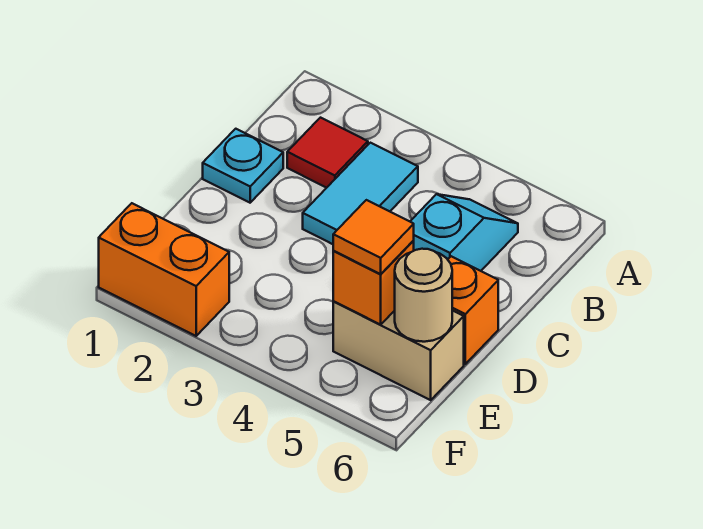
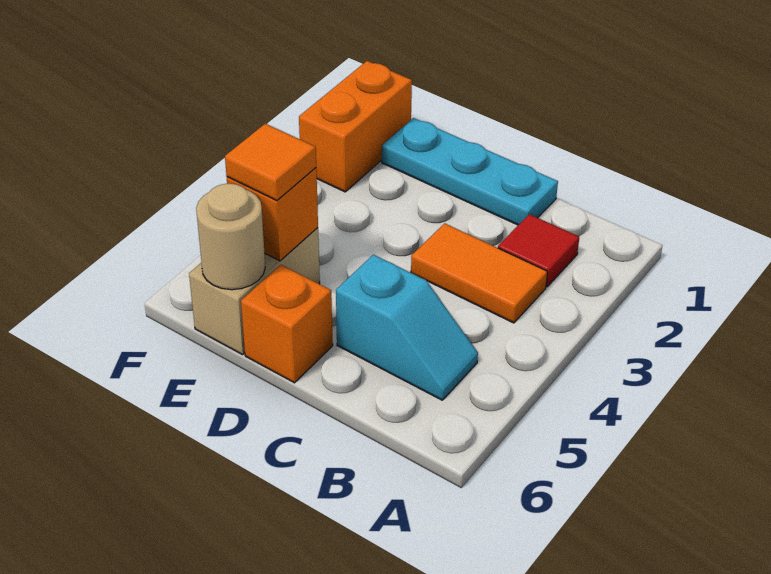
cyan 1x2 tile [303,143,418,244] -> orange 1x2 tile [411,223,547,323]
cyan 1x1 plate [203,129,283,203] -> cyan 1x3 plate [382,118,558,225]

